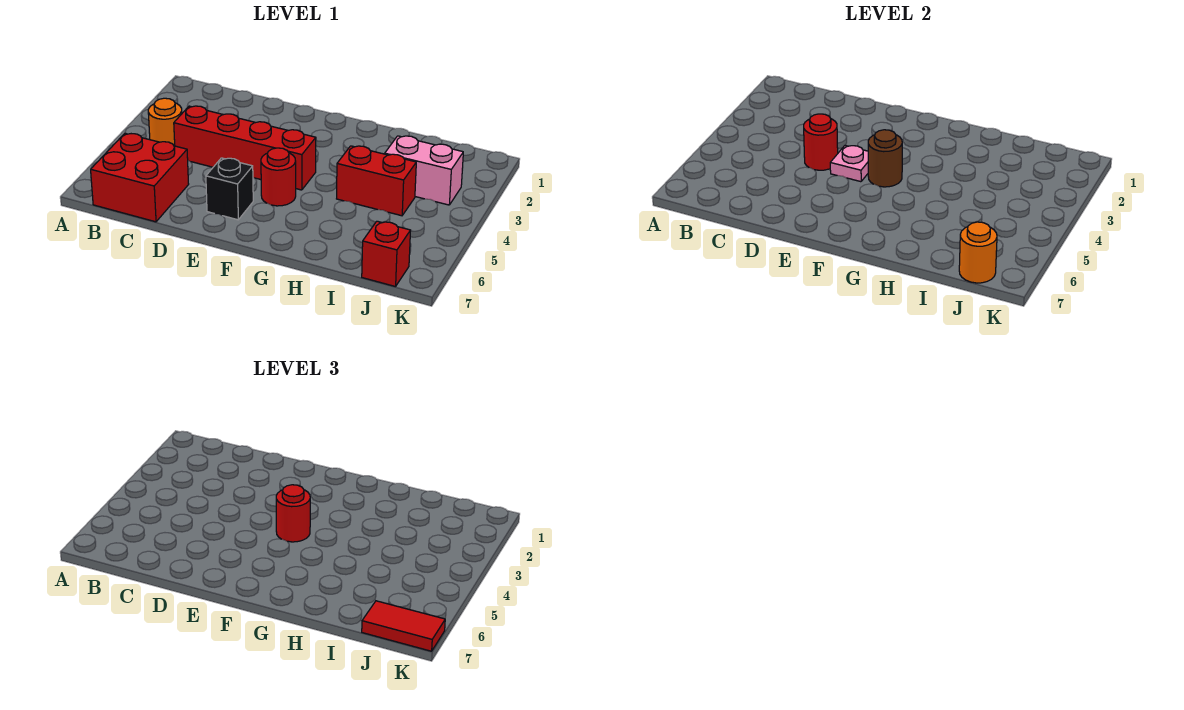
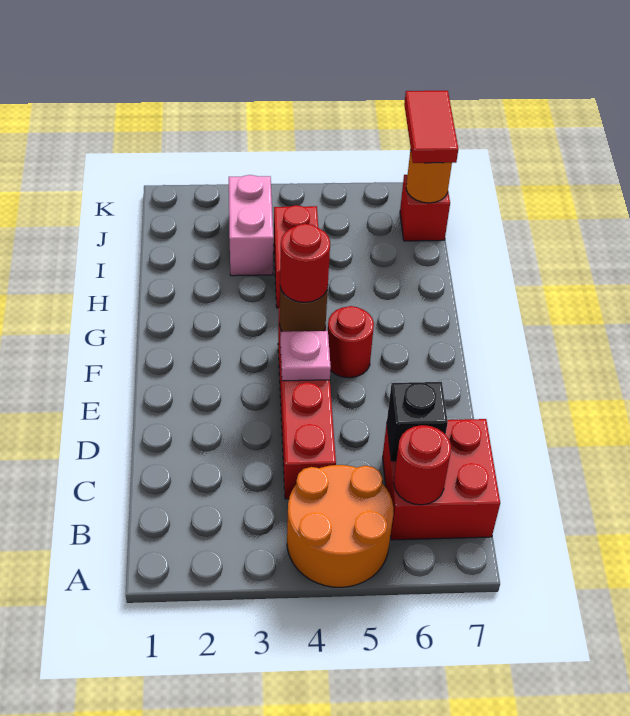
orange 1x1 round brick [148,98,182,146] -> orange 2x2 round brick [287,465,393,587]
red 1x1 round brick [804,114,838,170] -> red 1x1 round brick moved to [394,425,451,505]
black 1x1 brick [206,158,253,220] -> black 1x1 brick moved to [387,382,448,461]

